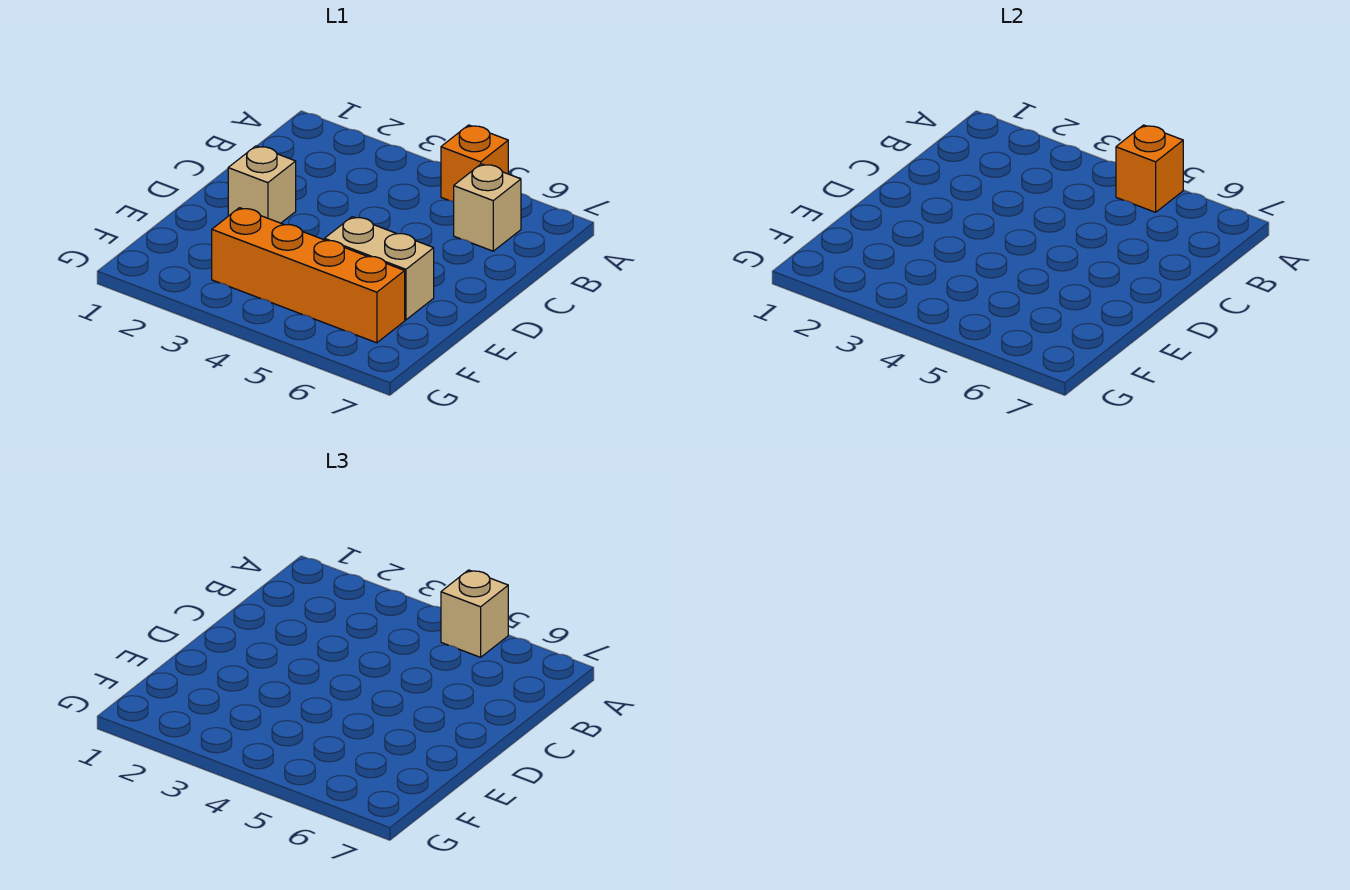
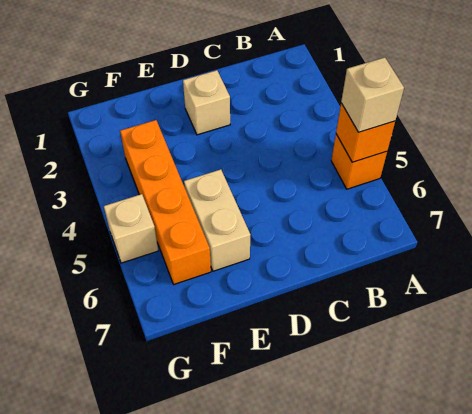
tan 1x1 brick [454,164,521,251] -> tan 1x1 brick moved to [104,194,158,263]

